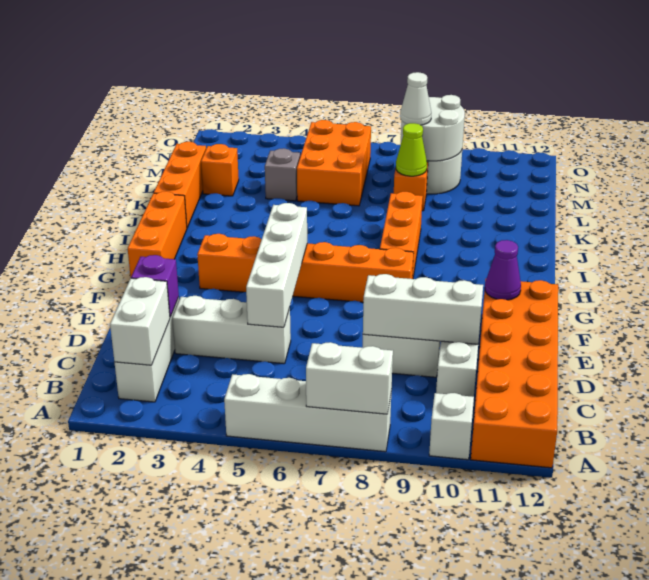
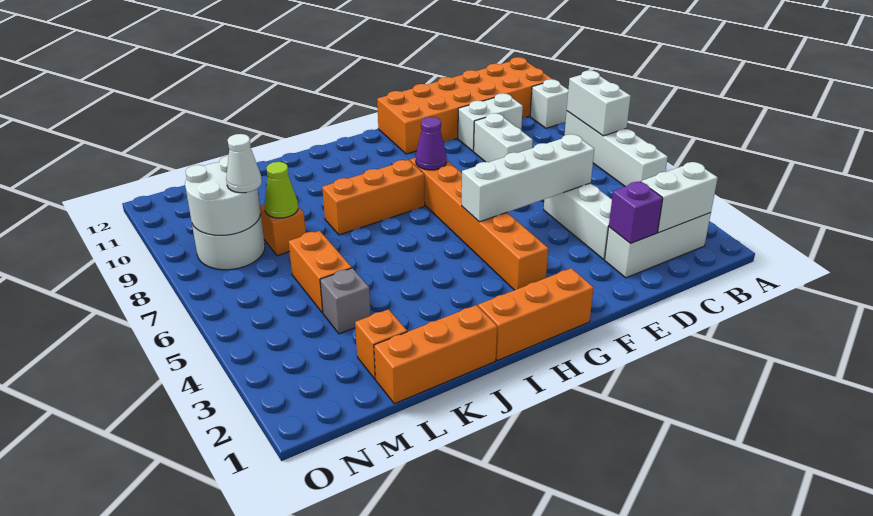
white 1x3 brick [363,274,483,344] -> none
purple 1x1 cone [485,240,521,300] -> purple 1x1 cone moved to [416,117,447,170]
orange 2x3 brick [297,120,371,206] -> orange 1x2 brick [289,231,352,313]

